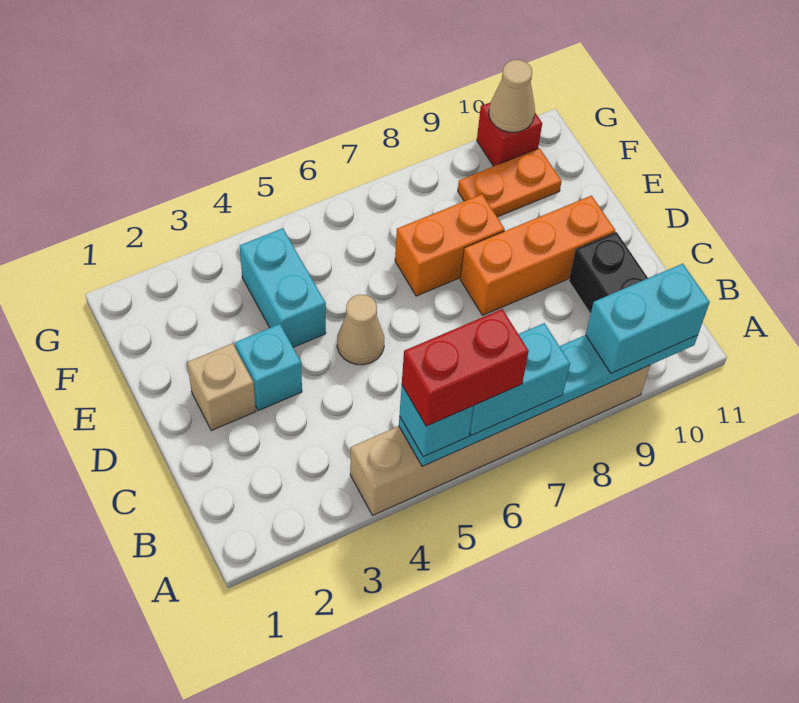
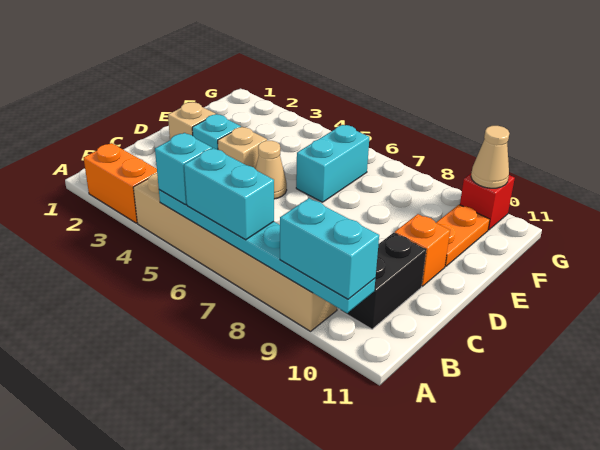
red 1x2 brick [402,309,529,426] -> none
none -> tan 1x1 brick [218,127,267,168]
orange 1x3 brick [460,196,615,315] -> orange 1x1 brick [395,214,450,286]
cyan 1x2 brick [240,228,326,347] -> cyan 1x2 brick moved to [296,125,369,202]
orange 1x2 brick [395,194,505,296] -> orange 1x2 brick moved to [84,143,157,223]
orange 1x2 plate [458,148,562,217] -> orange 1x2 plate turned to [436,205,490,267]

